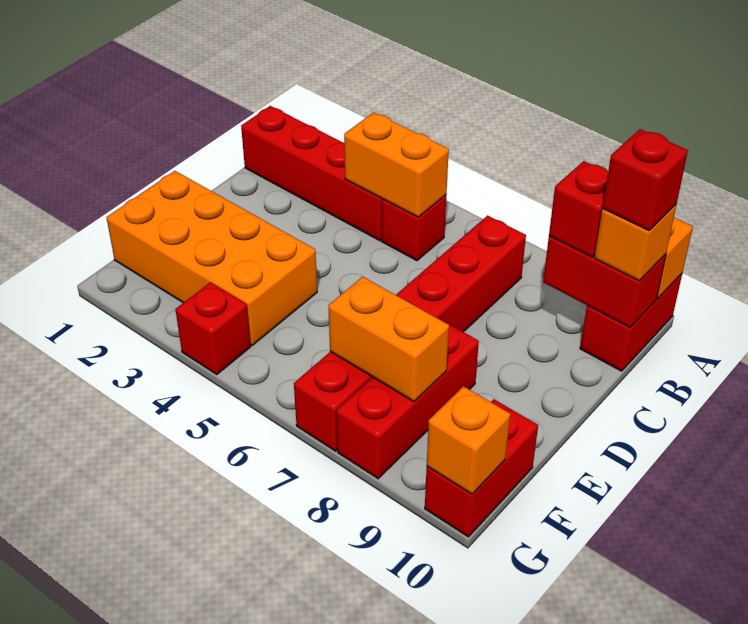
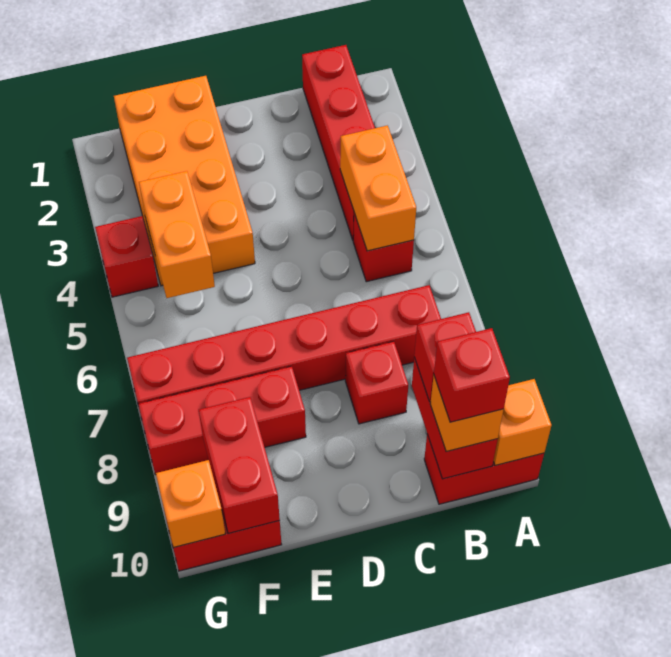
none -> red 1x1 brick [345,341,408,424]
orange 1x2 brick [328,277,449,402] -> orange 1x2 brick moved to [139,171,215,298]
none -> red 1x2 brick [199,397,280,534]

